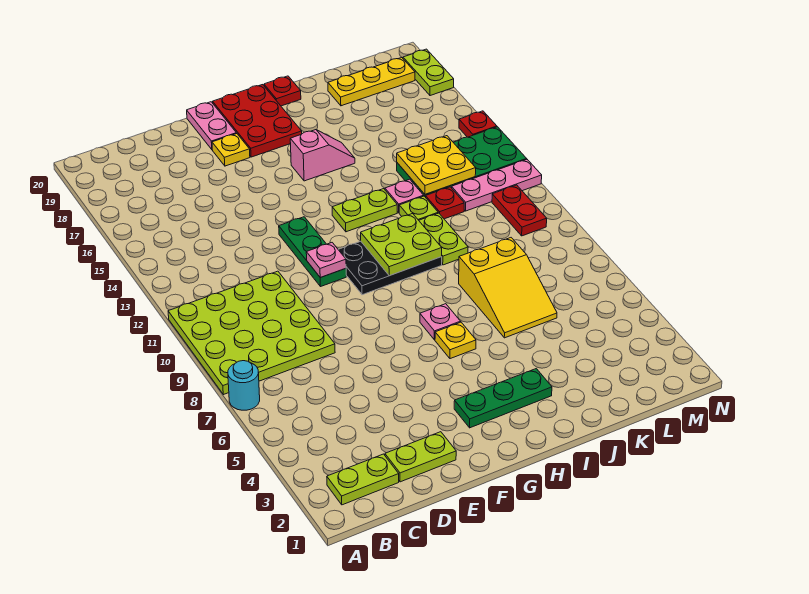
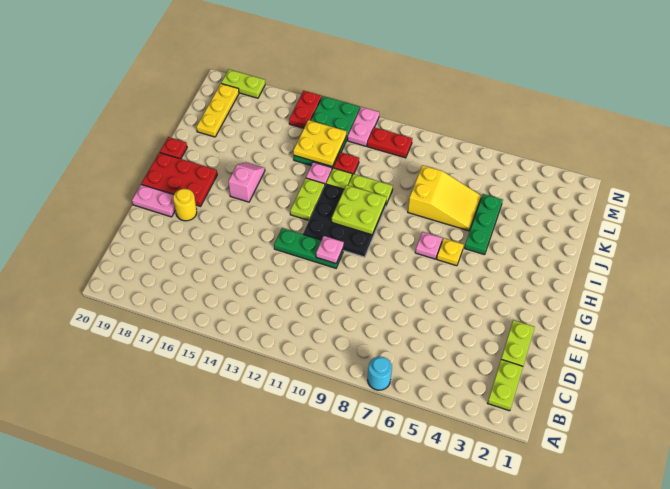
lime 4x4 plate [168,271,335,395] -> none
yellow 1x1 plate [212,133,250,166] -> yellow 1x1 round brick [173,189,197,221]
green 1x3 plate [454,369,552,428] -> green 1x3 plate moved to [465,194,503,255]
black 2x3 plate [338,241,442,295] -> black 3x3 plate [303,184,386,257]
pink 1x3 plate [452,160,542,211] -> pink 1x2 plate [347,107,379,146]
red 1x1 plate [459,111,497,137] -> red 1x2 plate [289,91,322,128]

